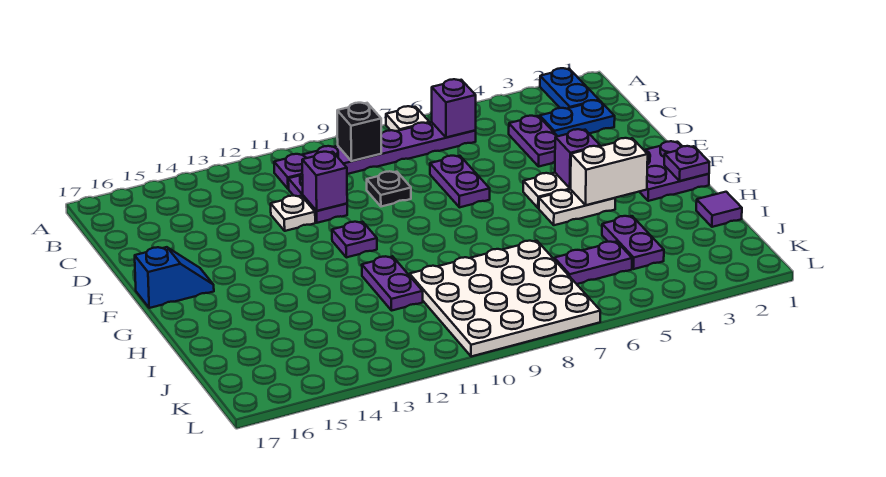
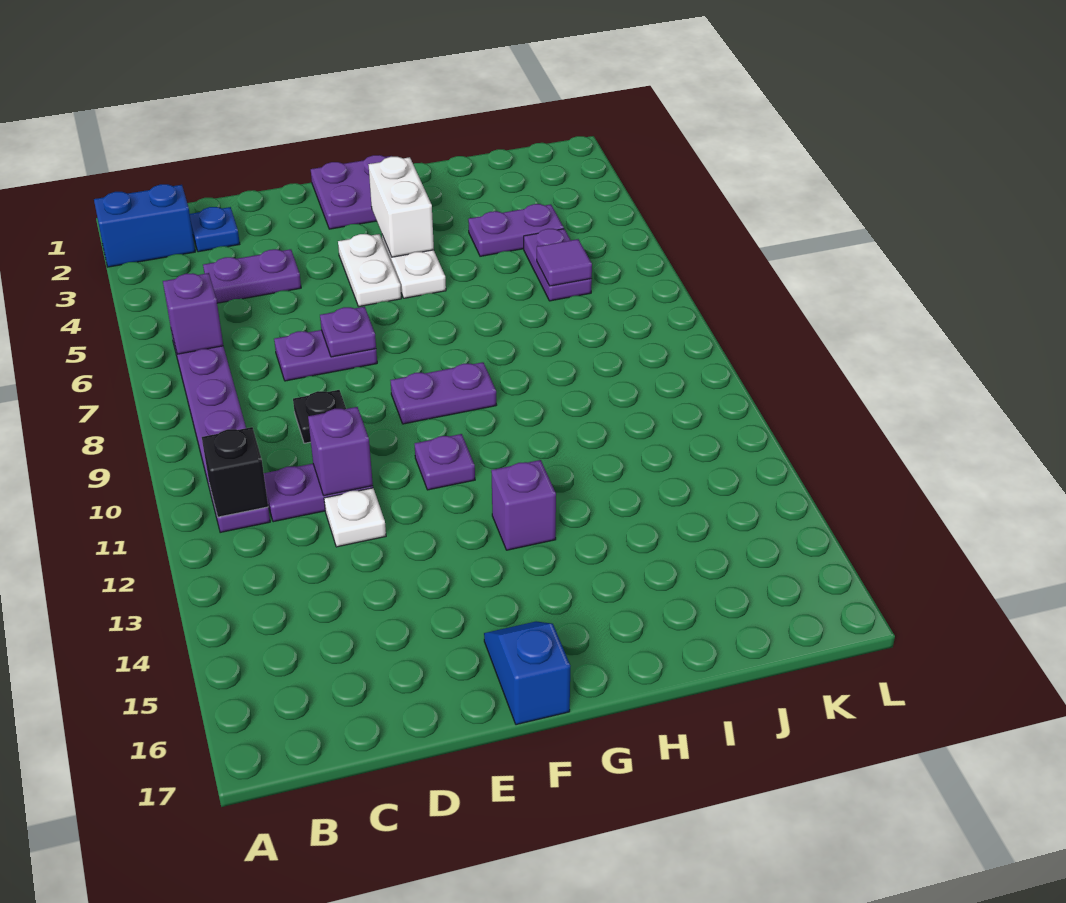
blue 1x2 plate [540,68,599,109] -> blue 1x2 brick [94,184,195,267]
white 1x1 plate [386,106,430,131] -> none
black 1x1 brick [337,103,381,161] -> black 1x1 brick moved to [202,427,268,517]
blue 1x2 plate [540,100,615,136] -> blue 1x1 plate [190,207,240,252]
purple 1x1 brick [555,129,600,188] -> purple 1x1 brick moved to [491,460,556,550]
purple 1x1 plate [664,146,709,181] -> purple 1x1 plate moved to [320,307,376,357]
purple 1x2 plate [362,256,423,310] -> purple 1x2 plate moved to [390,362,496,424]
purple 1x1 tile [696,192,742,227] -> purple 1x1 tile moved to [537,239,592,286]
white 4x4 plate [410,241,600,357] -> none

